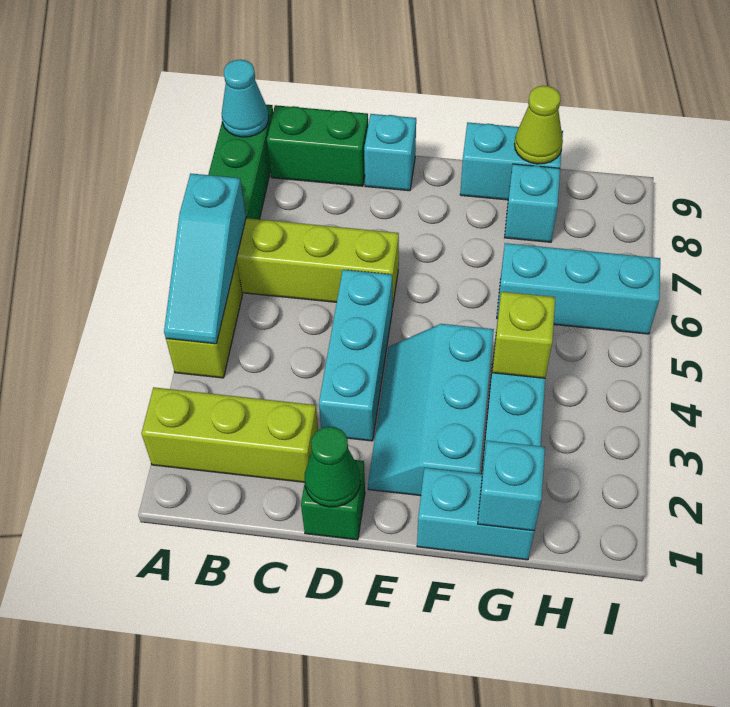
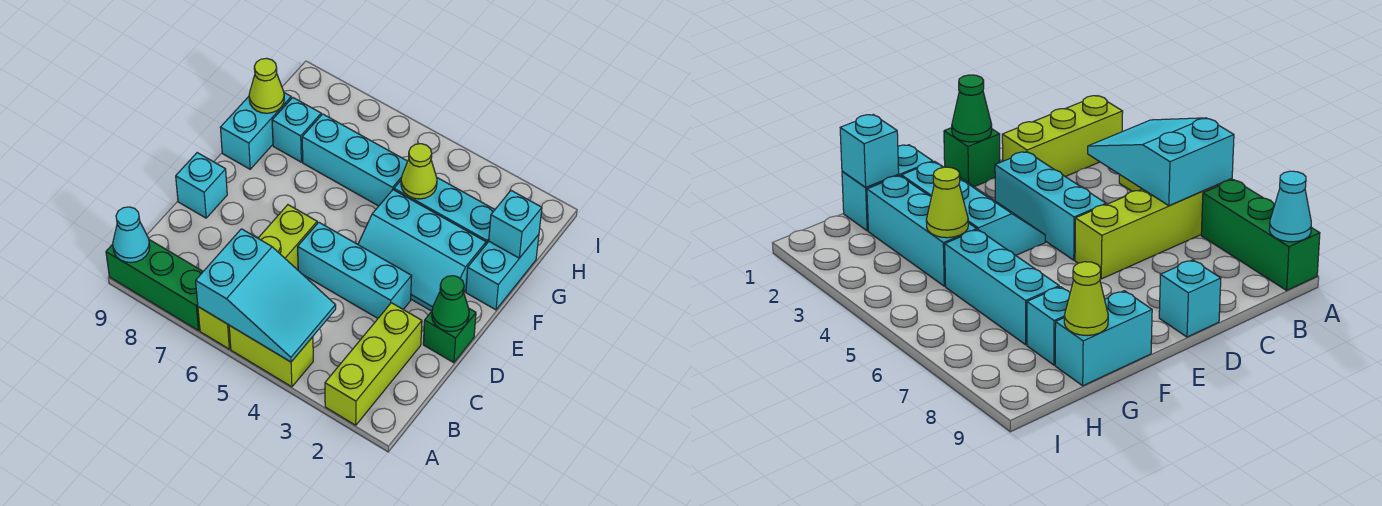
cyan 1x3 slope [164,174,246,344] -> cyan 2x3 slope [196,229,336,362]
green 1x2 brick [267,105,368,186] -> none
lime 1x1 brick [492,292,555,378] -> lime 1x1 cone [401,144,437,199]
cyan 1x3 brick [497,243,660,334] -> cyan 1x3 brick turned to [302,114,408,206]

